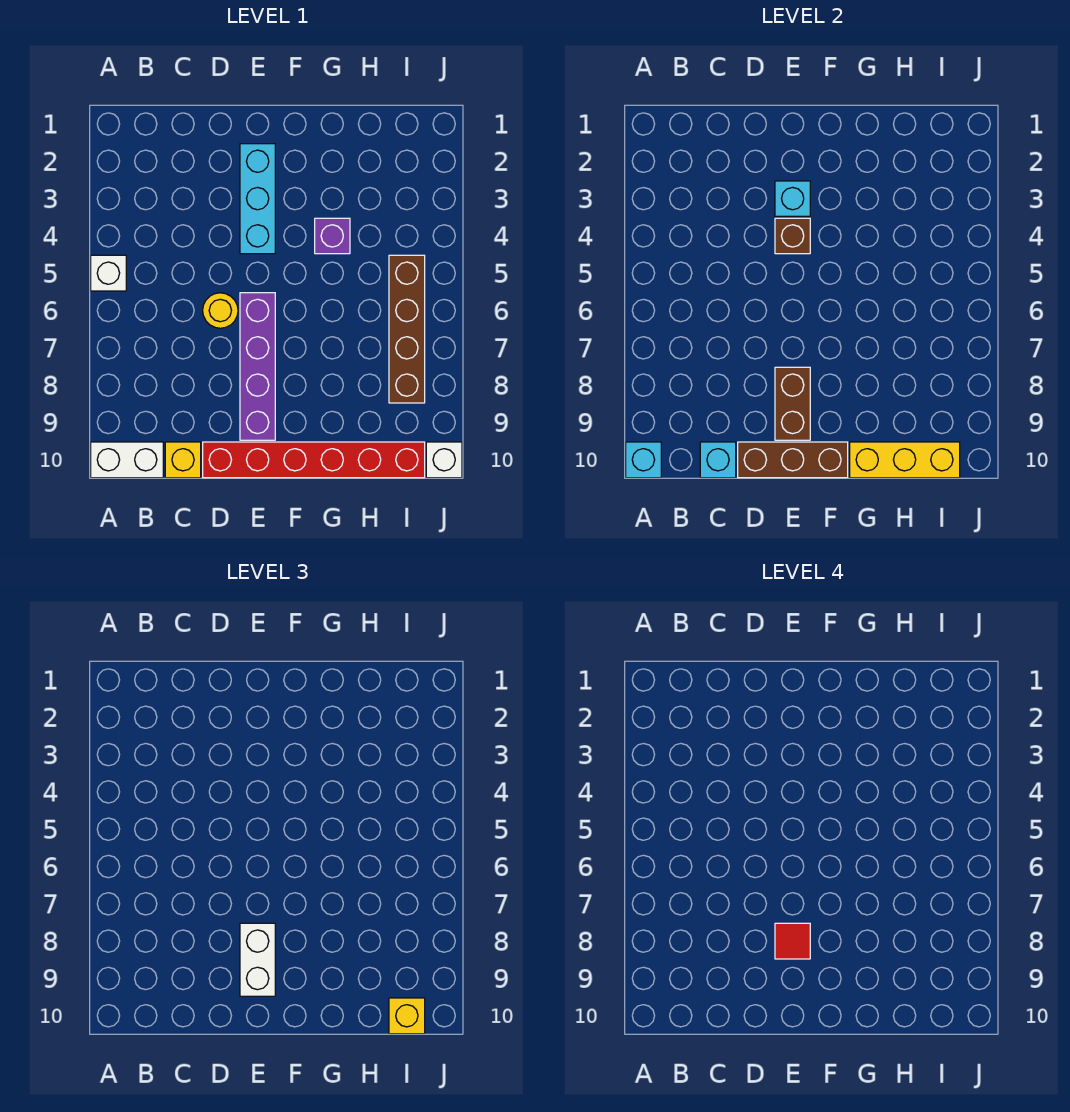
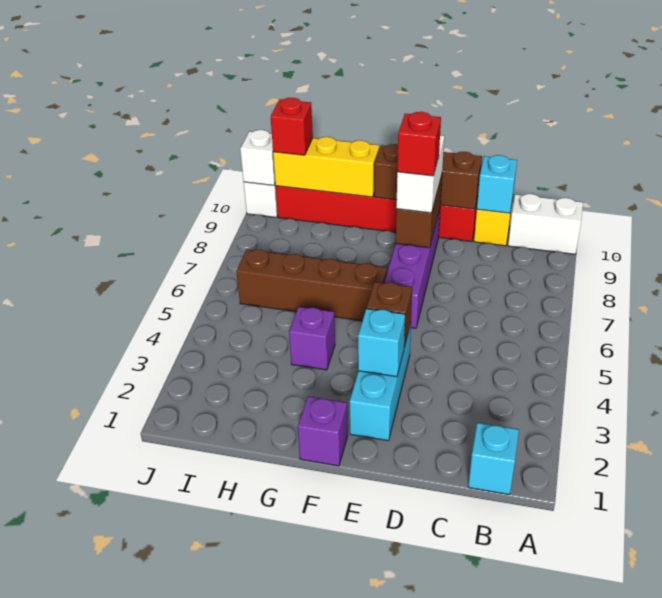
white 1x1 brick [91,255,126,291] -> white 1x1 brick moved to [240,130,275,185]
cyan 1x1 brick [626,442,661,478] -> cyan 1x1 brick moved to [468,423,519,495]
yellow 1x1 round brick [203,293,238,328] -> none
red 1x1 tile [775,923,810,959] -> red 1x1 brick [397,112,441,176]
none -> purple 1x1 brick [298,396,348,466]
brown 1x4 brick [389,255,425,403] -> brown 1x4 brick turned to [236,249,387,321]
yellow 1x1 brick [389,998,425,1034] -> red 1x1 brick [271,98,313,155]

